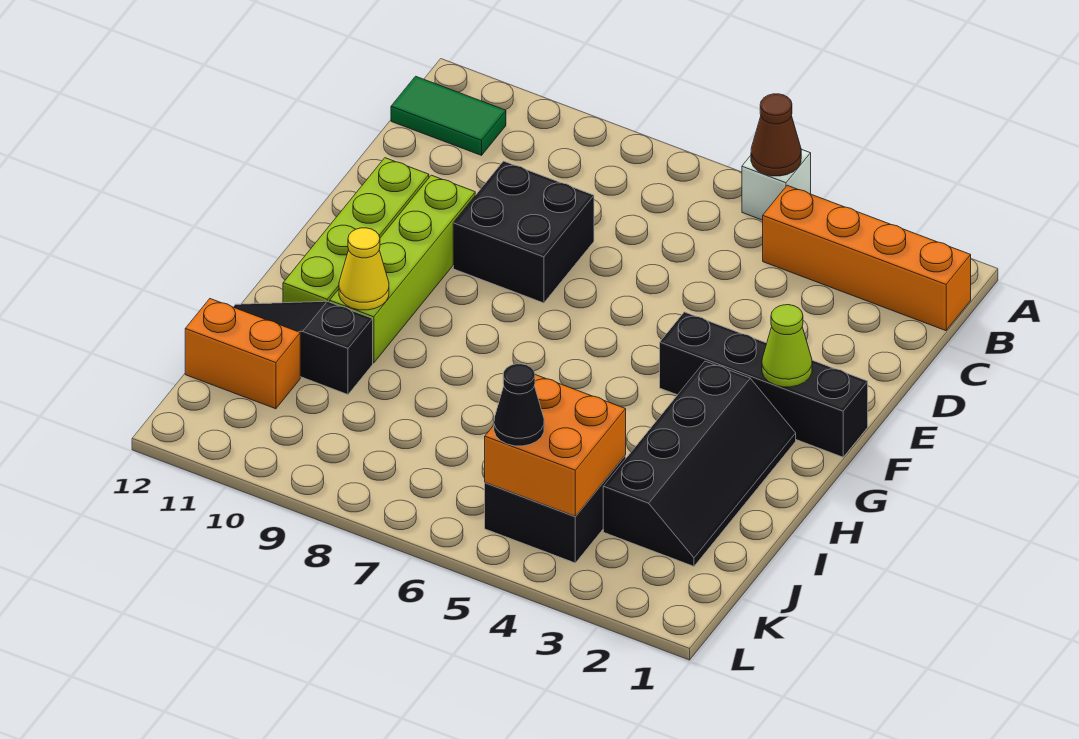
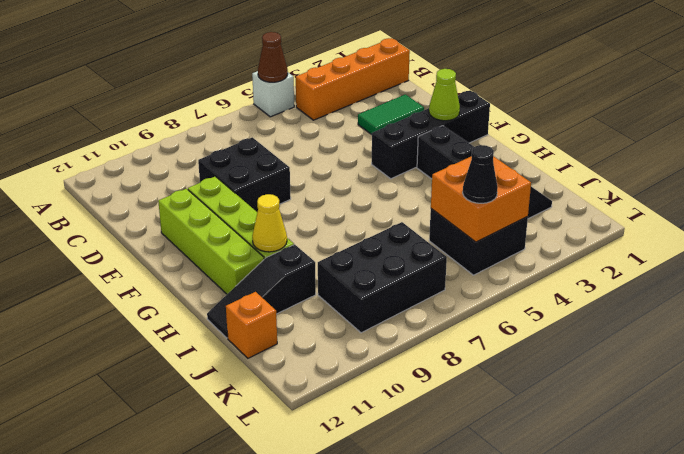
green 1x2 tile [391,76,506,155] -> green 1x2 tile moved to [358,94,424,135]
none -> black 2x3 brick [318,222,447,333]
orange 1x2 brick [185,299,300,409] -> orange 1x1 brick [226,292,277,358]

